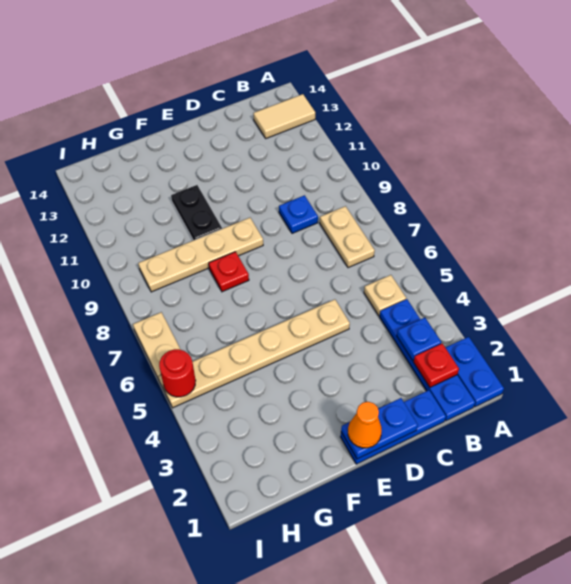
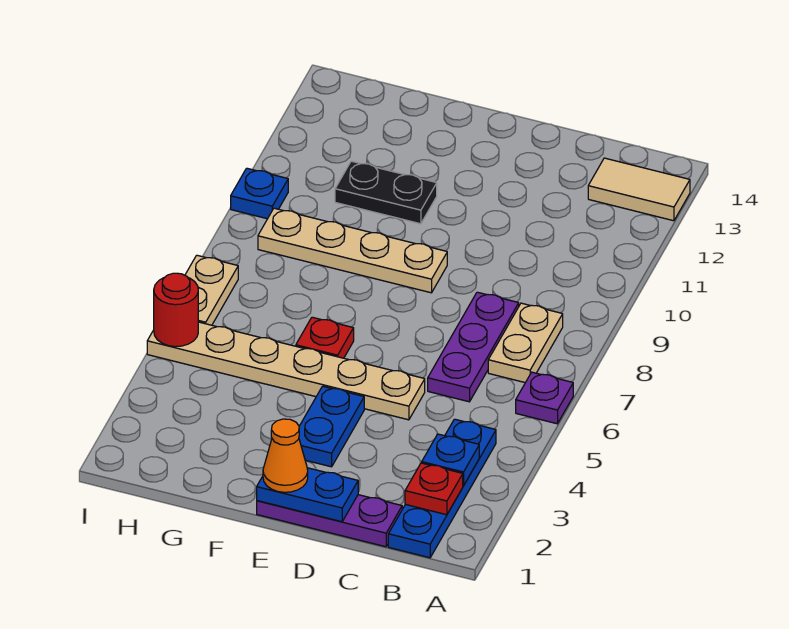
blue 1x2 plate [445,337,504,407] -> blue 1x2 plate moved to [299,386,364,467]
none -> purple 1x1 plate [516,372,573,424]
tan 1x1 plate [364,275,406,316] -> none
blue 1x3 plate [340,390,446,464] -> purple 1x3 plate [257,495,402,547]
none -> purple 1x3 plate [428,292,519,402]
blue 1x1 plate [279,195,318,233] -> blue 1x1 plate moved to [231,168,288,219]
red 1x1 plate [209,252,249,292] -> red 1x1 plate moved to [296,317,354,358]
black 1x2 plate [171,185,222,240] -> black 1x2 plate turned to [335,161,437,224]

